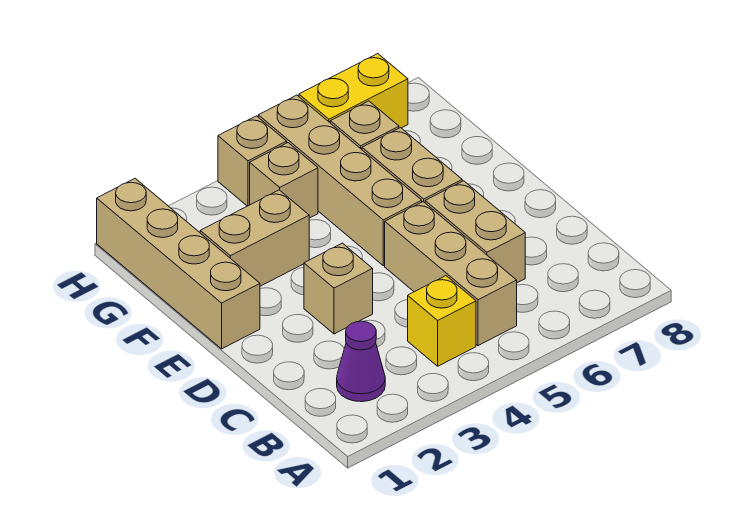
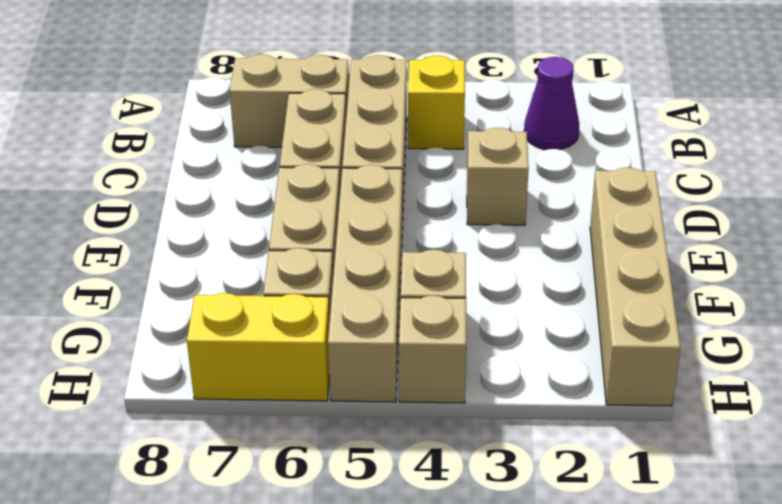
tan 1x2 brick [200,190,309,286] -> tan 1x2 brick moved to [230,54,349,147]

